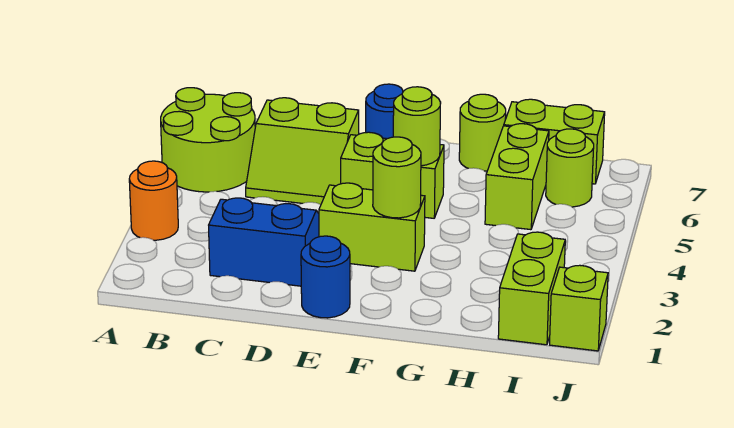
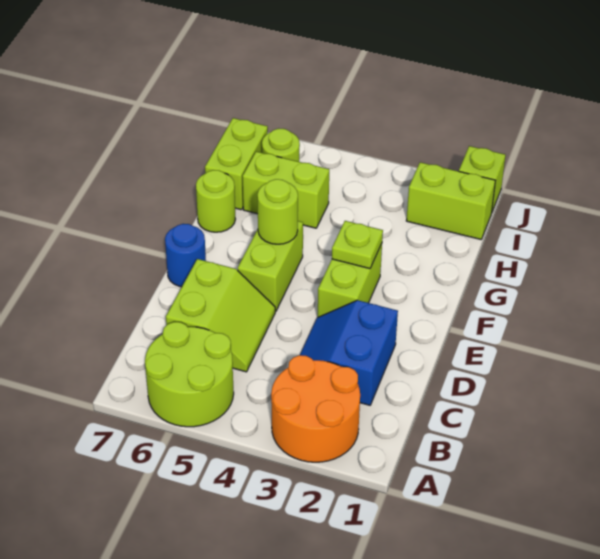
orange 1x1 round brick [129,161,178,240] -> orange 2x2 round brick [271,355,360,462]
blue 1x1 round brick [301,236,350,318] -> none
lime 1x1 round brick [373,137,421,218] -> lime 1x1 plate [332,221,383,269]

